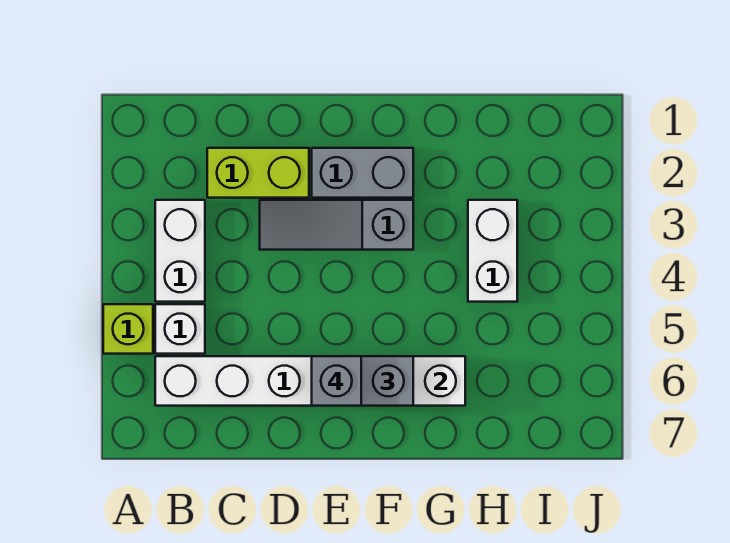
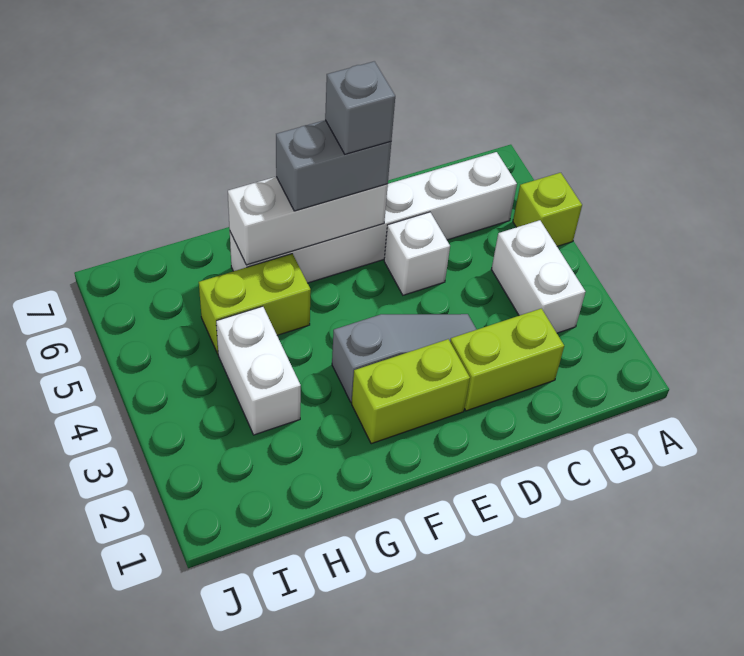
white 1x1 brick [155,304,205,354] -> white 1x1 brick moved to [384,212,450,295]
grey 1x2 brick [312,148,413,198] -> lime 1x2 brick [352,339,470,444]
none -> lime 1x2 brick [199,254,311,354]

